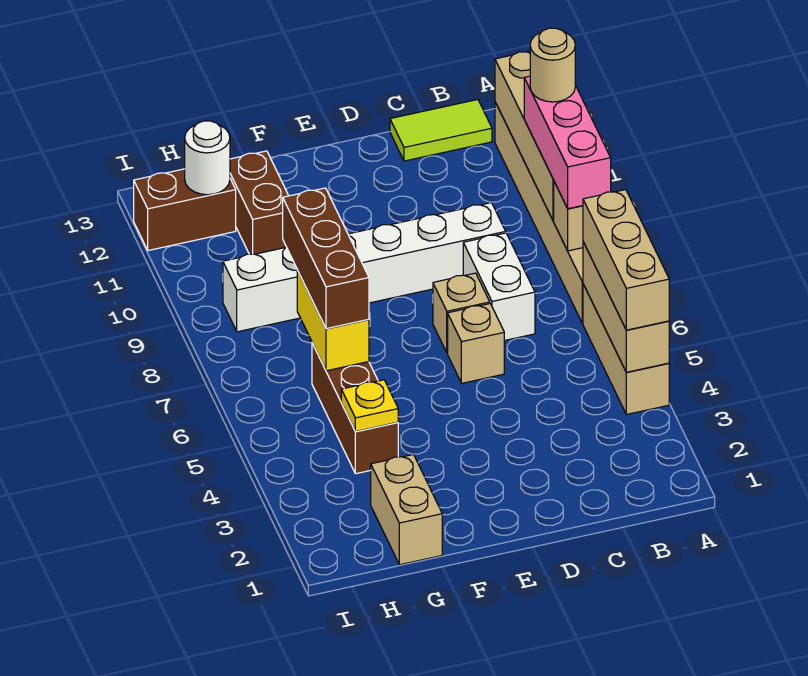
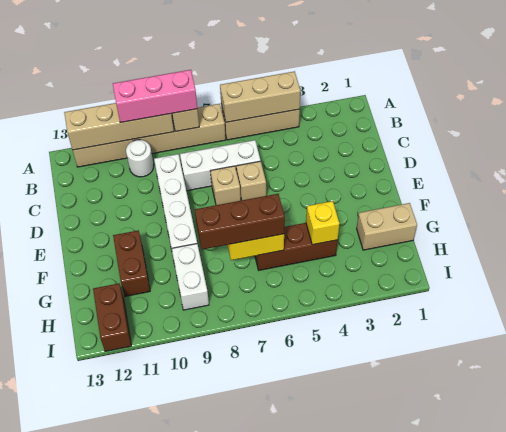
tan 1x3 brick [583,190,669,330] -> none
tan 1x1 round brick [530,28,575,102] -> none
lime 1x2 tile [390,100,492,161] -> none
white 1x2 brick [463,233,535,341] -> white 1x3 brick [180,140,261,191]
yellow 1x1 plate [341,380,398,432] -> yellow 1x1 brick [306,201,340,245]
brown 1x2 brick [230,151,289,254] -> brown 1x2 brick turned to [113,230,150,296]
white 1x1 round brick [185,121,230,195] -> white 1x1 round brick moved to [126,140,154,177]

